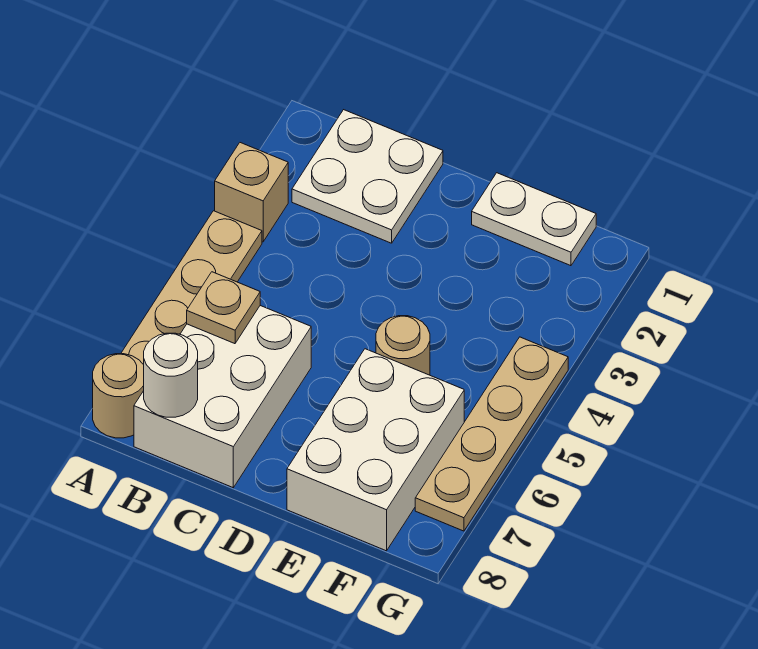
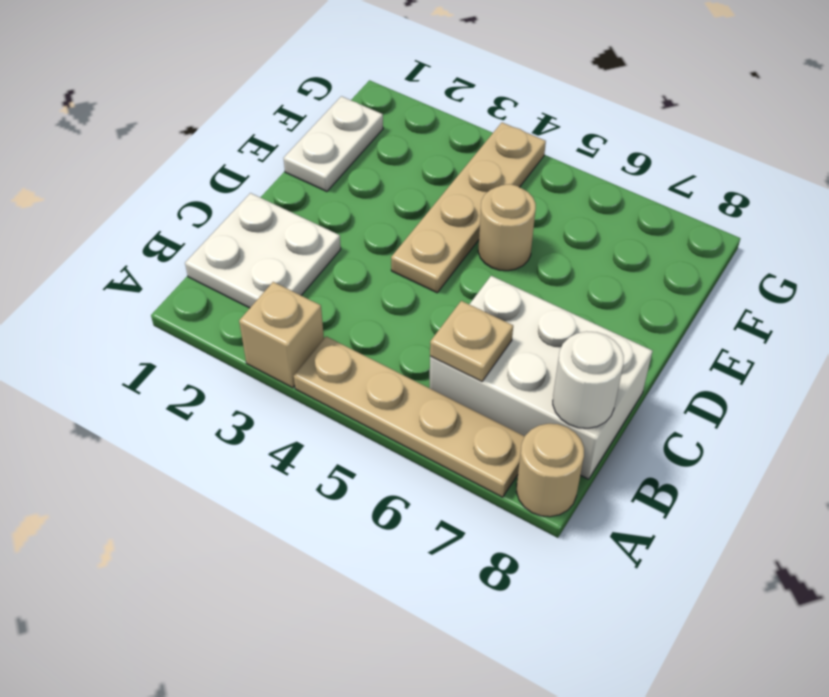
white 2x3 brick [287,349,464,551] -> none
tan 1x4 plate [415,337,568,531] -> tan 1x4 plate turned to [391,123,546,293]

